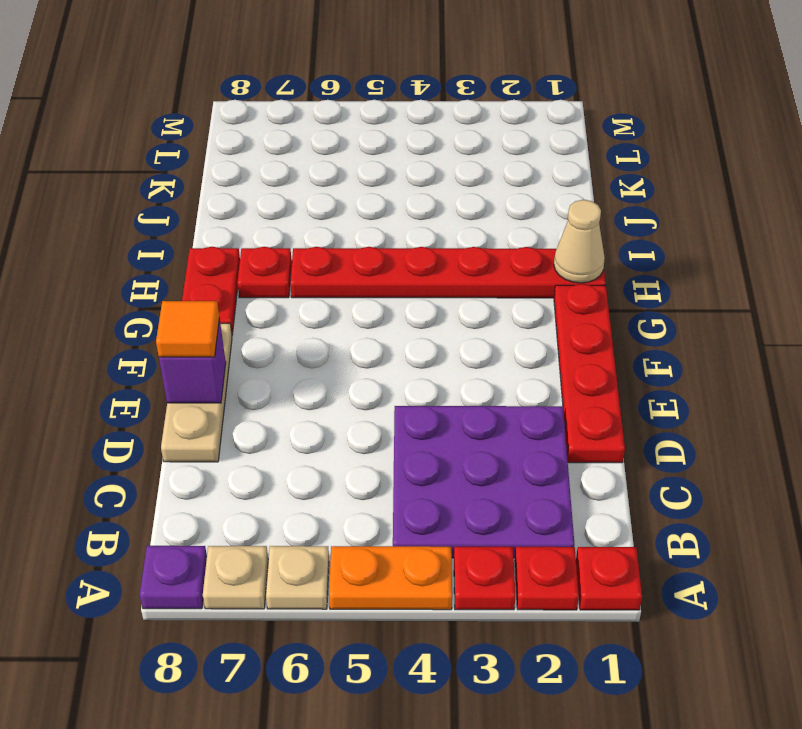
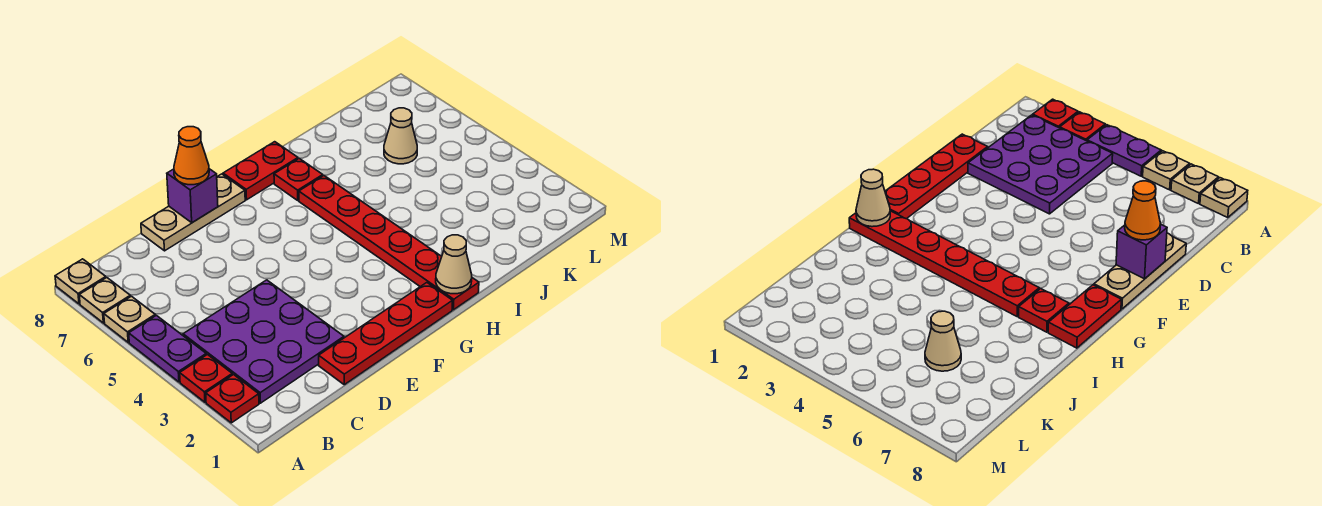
red 1x1 plate [576,547,642,610] -> none
orange 1x2 plate [329,546,452,610] -> purple 1x2 plate [129,315,206,382]
purple 1x1 plate [140,546,207,609] -> tan 1x1 plate [55,259,106,304]
orange 1x1 tile [156,301,219,357] -> orange 1x1 cone [174,127,209,185]
none -> tan 1x1 cone [384,108,417,164]

